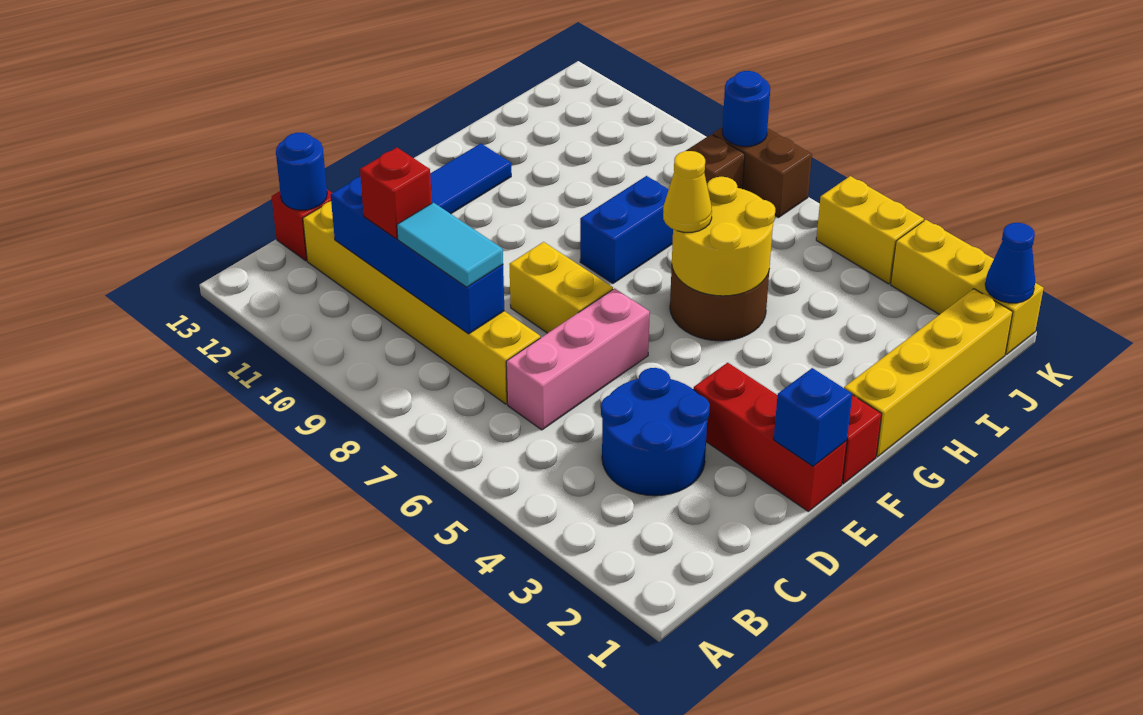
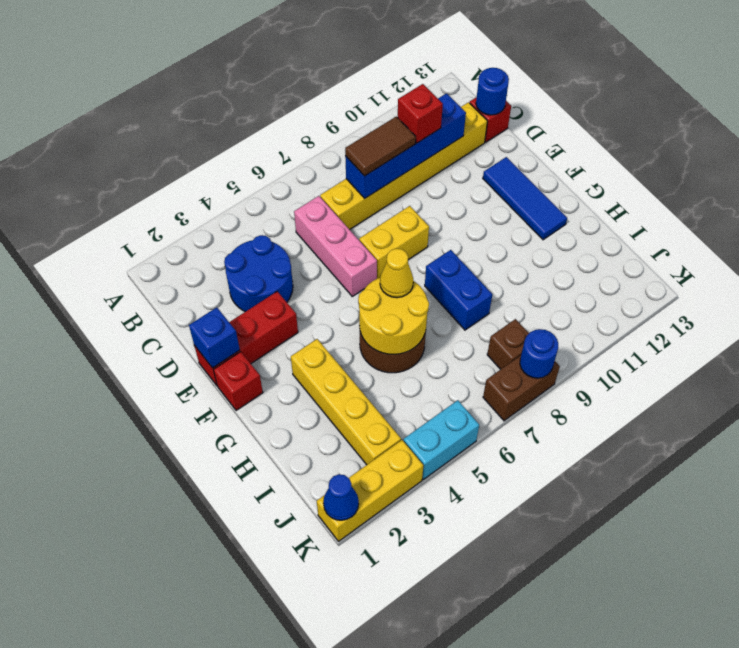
cyan 1x2 tile [397,203,503,287] -> brown 1x2 tile [345,116,416,176]
yellow 1x4 brick [844,289,1013,457] -> yellow 1x4 brick moved to [291,339,401,465]
yellow 1x2 brick [816,176,924,284] -> cyan 1x2 brick [403,400,479,480]

